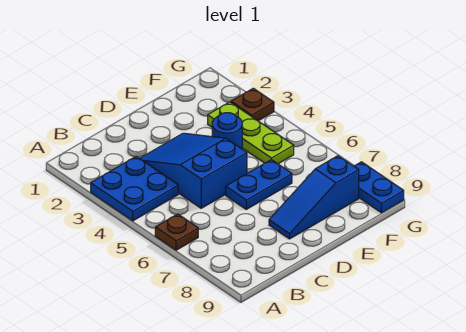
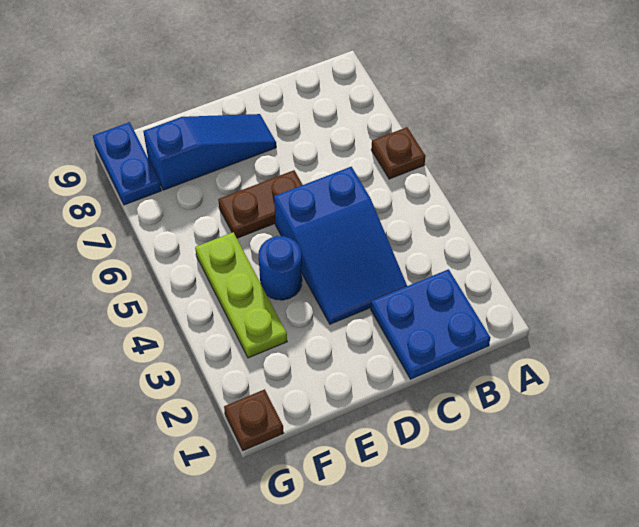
blue 2x2 plate [91,156,178,221] -> blue 2x2 plate moved to [371,269,490,379]
blue 1x2 plate [226,160,292,209] -> brown 1x2 plate [218,170,303,238]
brown 1x1 plate [231,88,274,121] -> brown 1x1 plate moved to [224,389,283,451]

